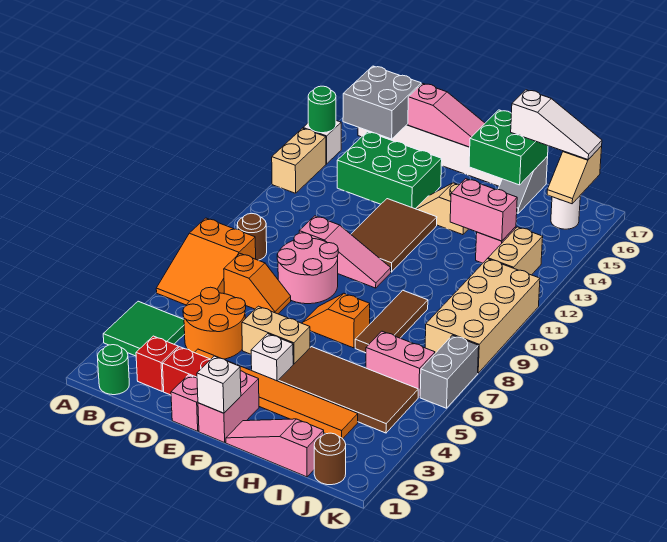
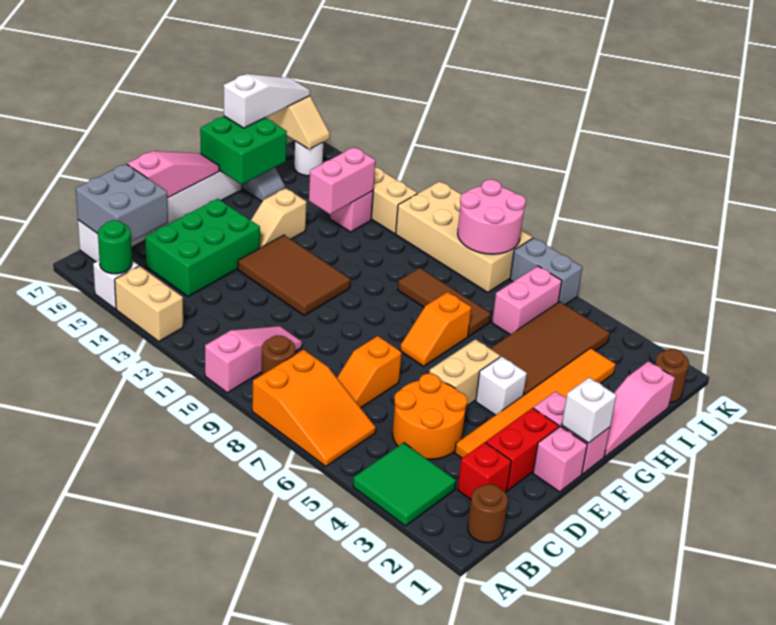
green 1x1 round brick [98,345,129,395] -> brown 1x1 round brick [468,484,508,543]
orange 1x2 slope [224,254,291,314] -> orange 1x2 slope turned to [337,336,402,408]
pink 2x2 round brick [277,233,338,304] -> pink 2x2 round brick moved to [458,180,526,254]
pink 1x3 slope [299,216,391,288] -> pink 1x3 slope moved to [205,326,302,393]

